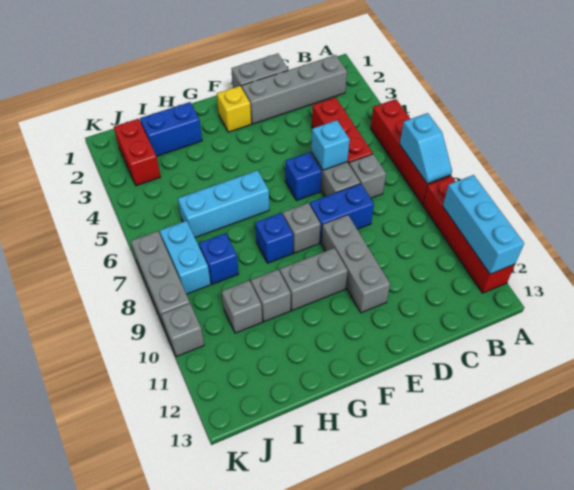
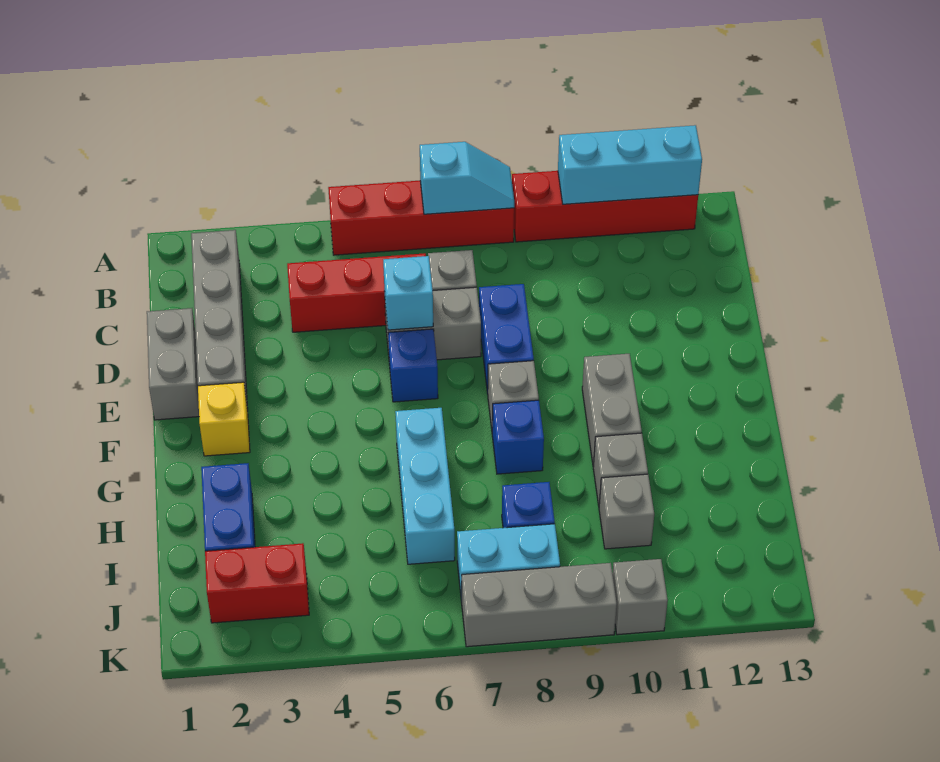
grey 1x3 brick [321,215,390,313] -> none

